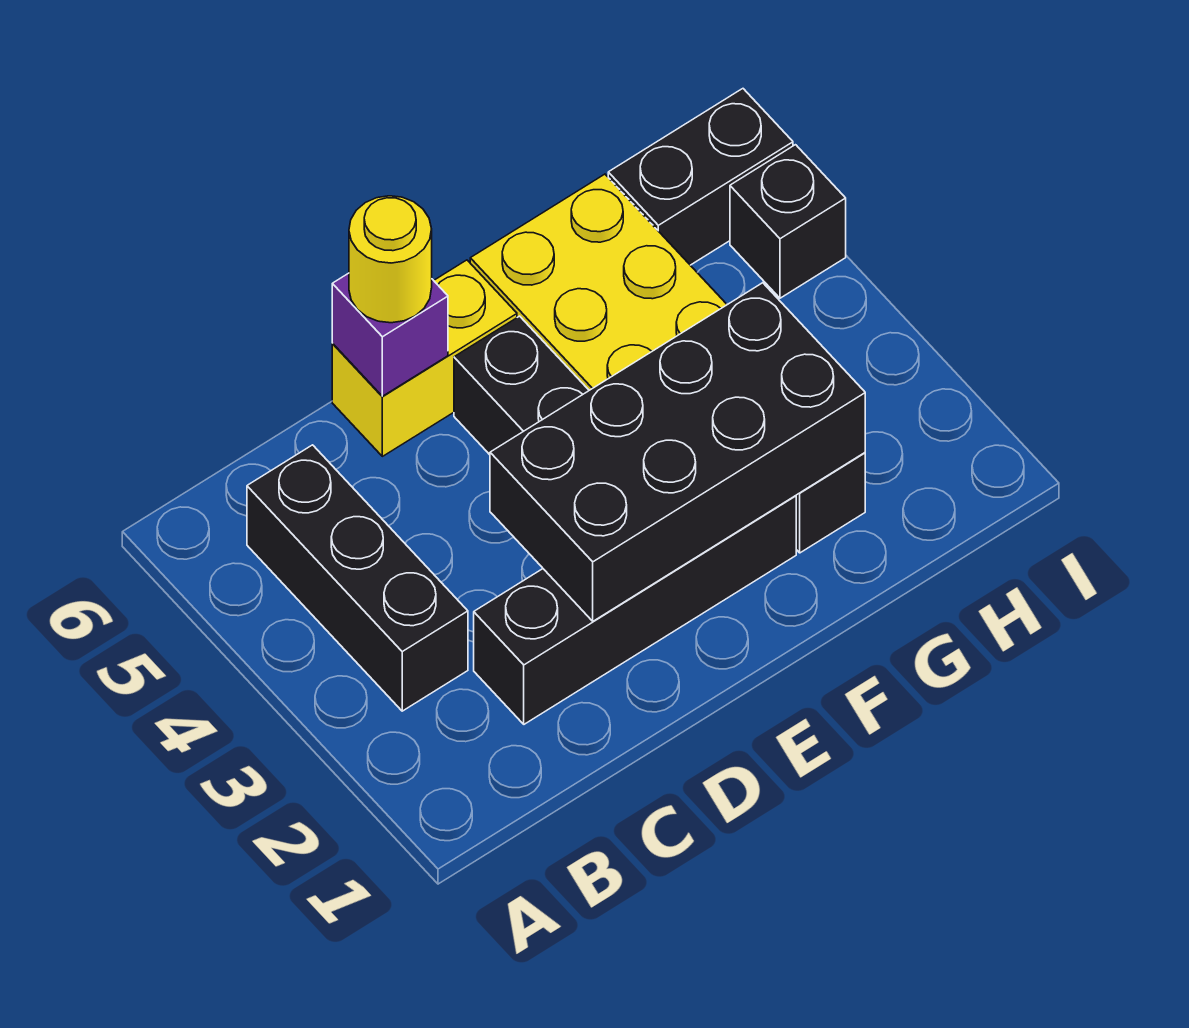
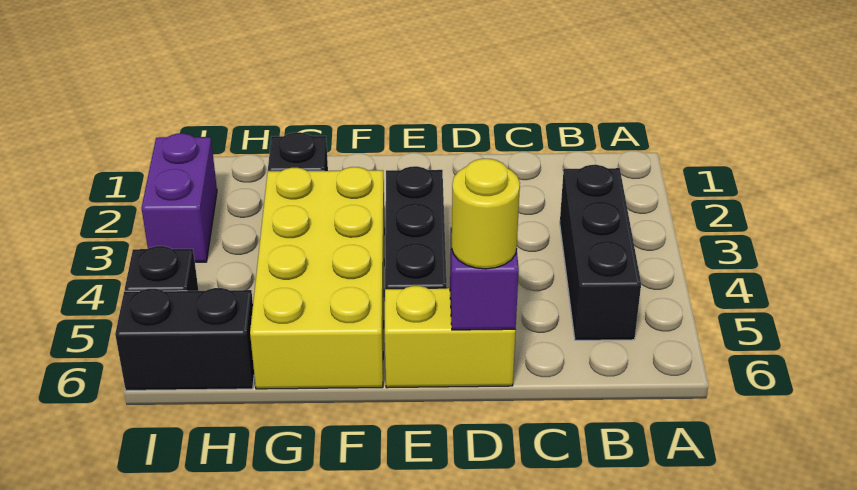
black 1x4 brick [474,496,796,724] -> none
black 2x4 brick [490,283,865,621] -> none
none -> purple 1x2 brick [141,133,217,262]

